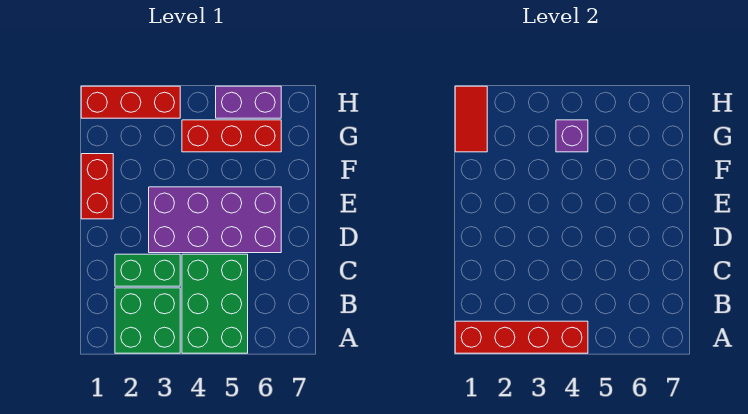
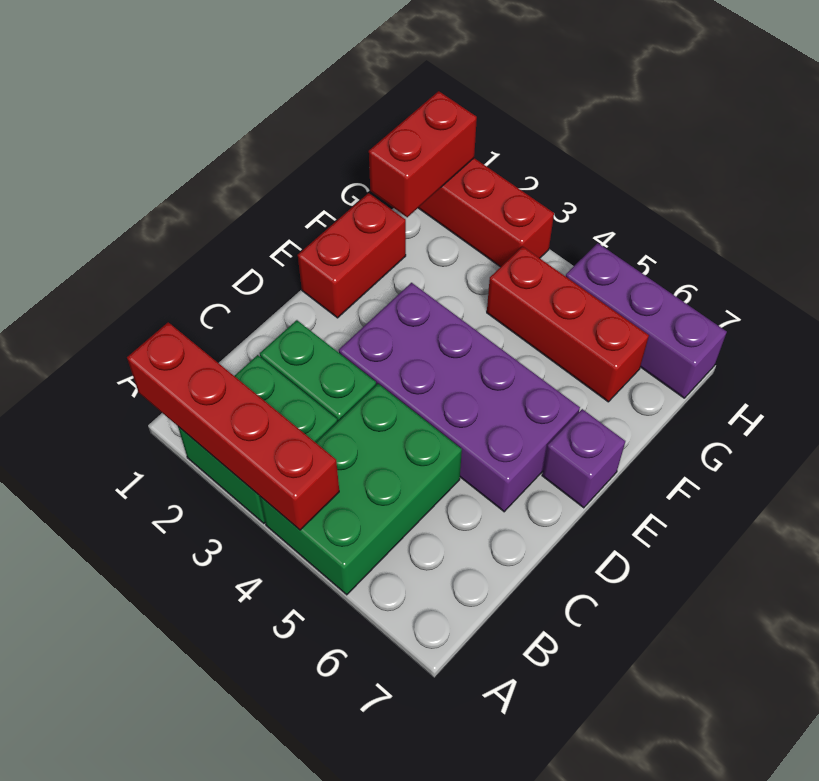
red 1x2 tile [455,86,487,152] -> red 1x2 brick [369,91,477,217]
purple 1x1 brick [556,120,588,152] -> purple 1x1 brick moved to [542,409,625,508]
purple 1x2 brick [216,86,281,118] -> purple 1x3 brick [566,243,727,398]

